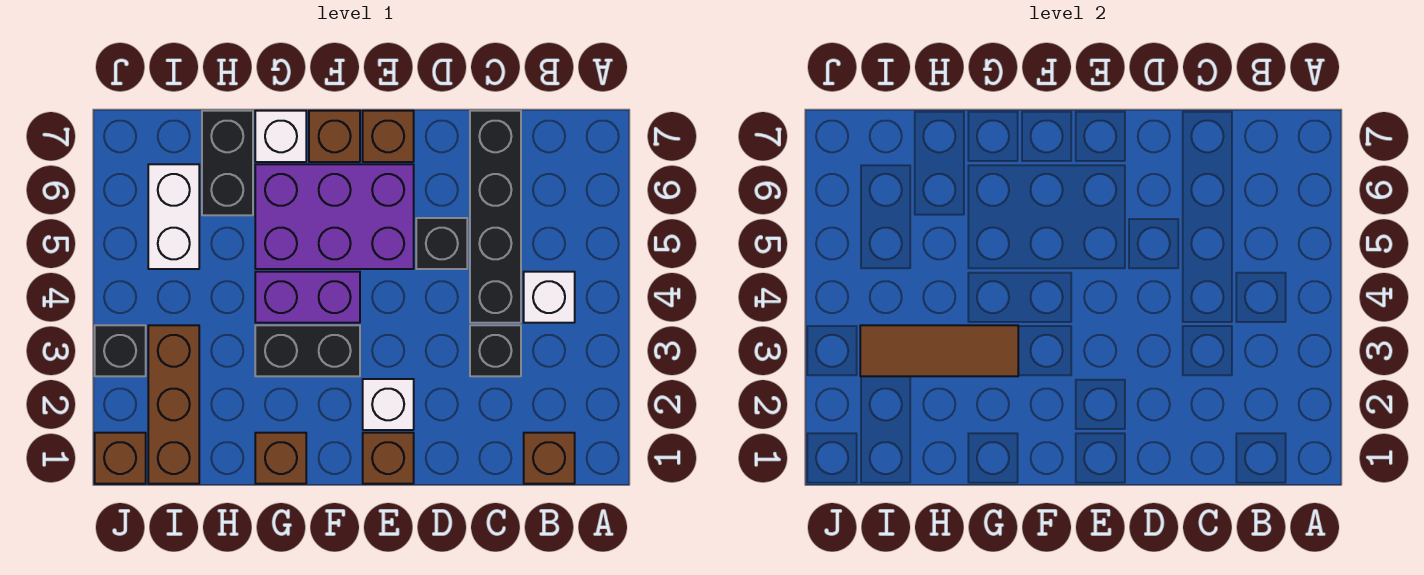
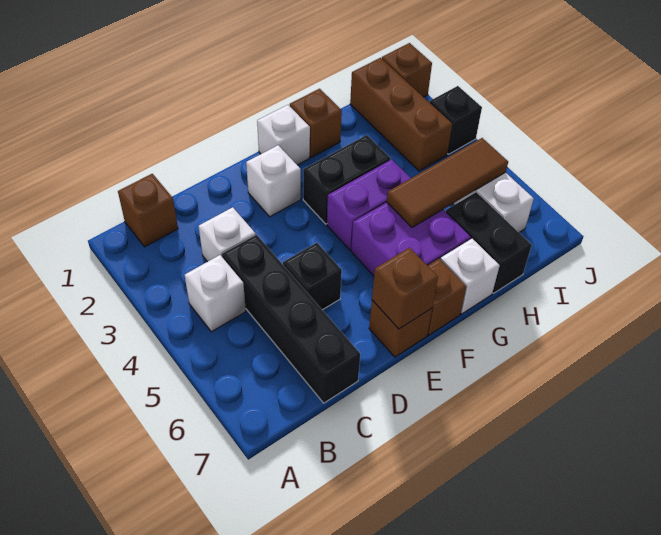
black 1x1 brick [470,325,521,376] -> white 1x1 brick [199,207,256,262]
brown 1x1 brick [363,433,414,484] -> brown 1x1 brick moved to [372,248,438,329]
purple 2x3 brick [255,164,414,269] -> purple 2x2 brick [351,202,471,276]
none -> white 1x1 brick [257,105,310,165]
brown 1x3 tile [860,325,1018,376] -> brown 1x3 tile moved to [387,138,508,227]

